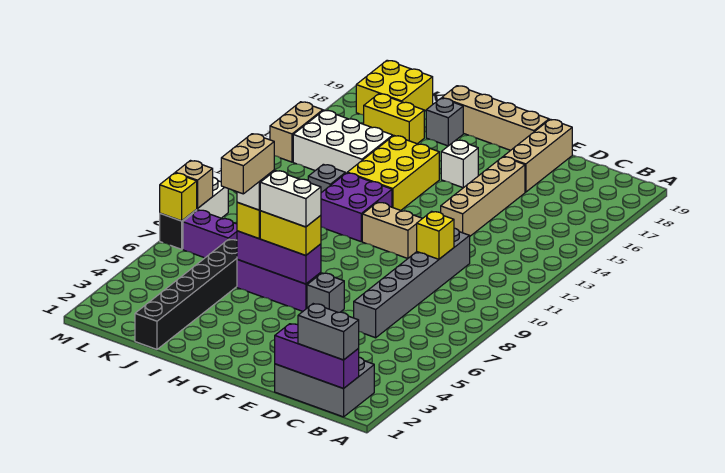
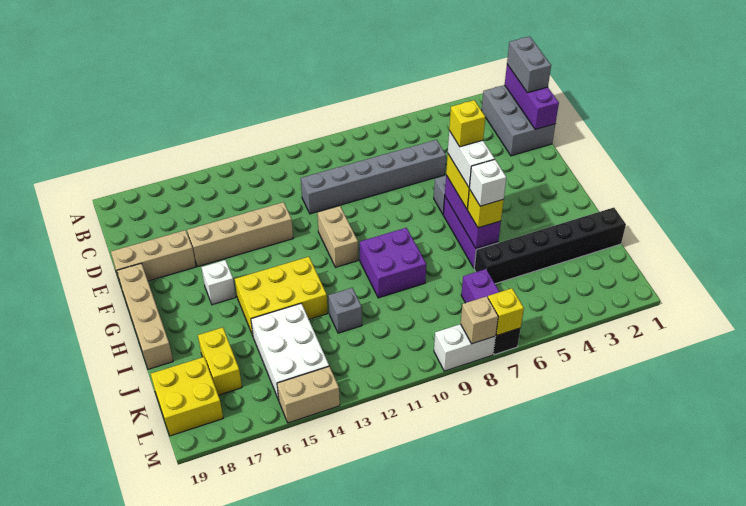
yellow 1x1 brick [417,211,454,259] -> yellow 1x1 brick moved to [449,100,485,147]
purple 2x2 brick [321,173,392,241] -> purple 2x2 brick moved to [360,228,426,298]
tan 1x2 brick [221,134,274,194] -> none
grey 1x1 brick [426,98,463,146] -> none

